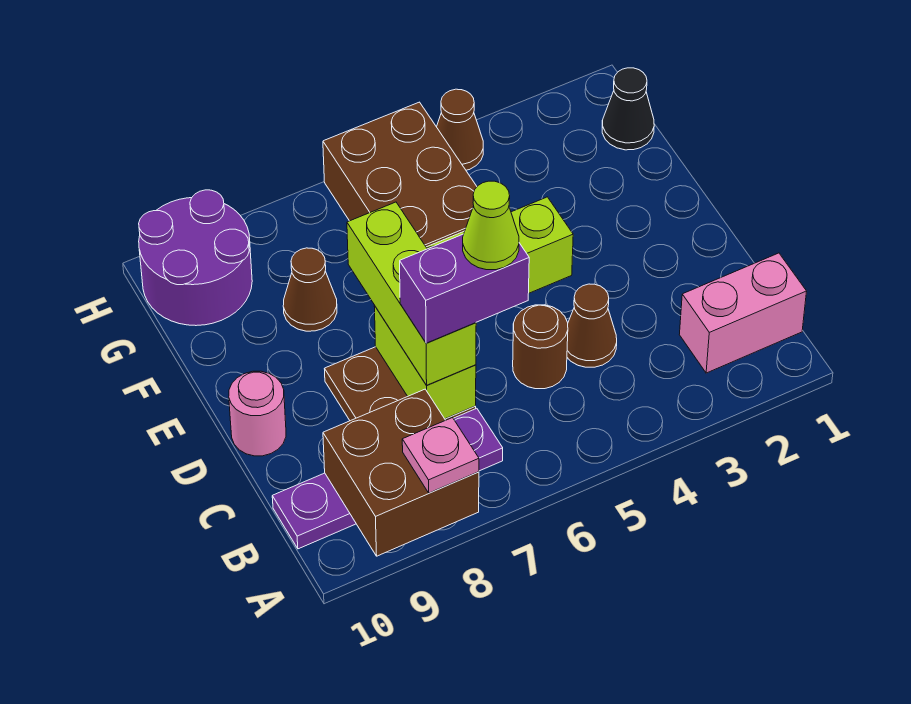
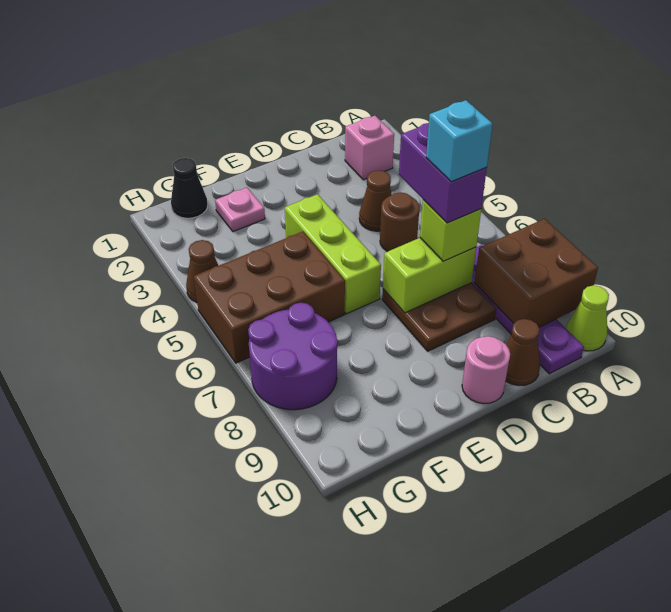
pink 1x1 plate [402,418,479,493] -> pink 1x1 plate moved to [215,188,265,232]
pink 1x2 brick [679,253,807,373] -> pink 1x1 brick [345,116,394,180]
lime 1x1 cone [463,181,519,270] -> lime 1x1 cone moved to [566,285,609,351]
lime 1x3 brick [347,202,476,385] -> lime 1x1 brick [420,200,481,261]
none -> cyan 1x1 brick [426,100,493,182]
brown 1x1 cone [283,248,337,331] -> brown 1x1 cone moved to [506,319,540,385]
purple 2x2 round brick [139,190,252,326] -> purple 2x2 round brick moved to [248,303,338,410]

